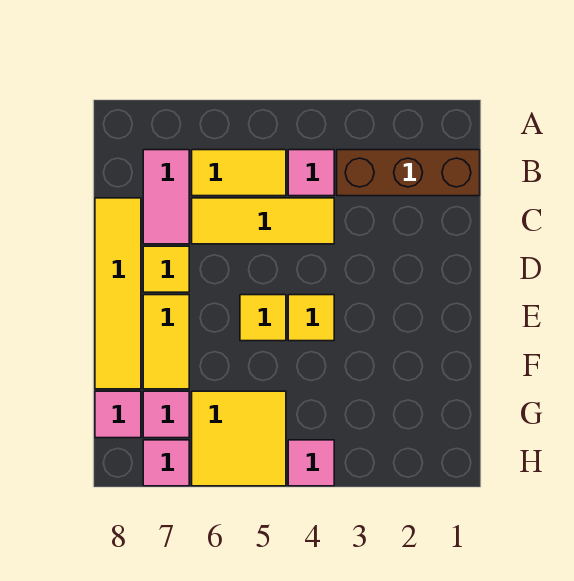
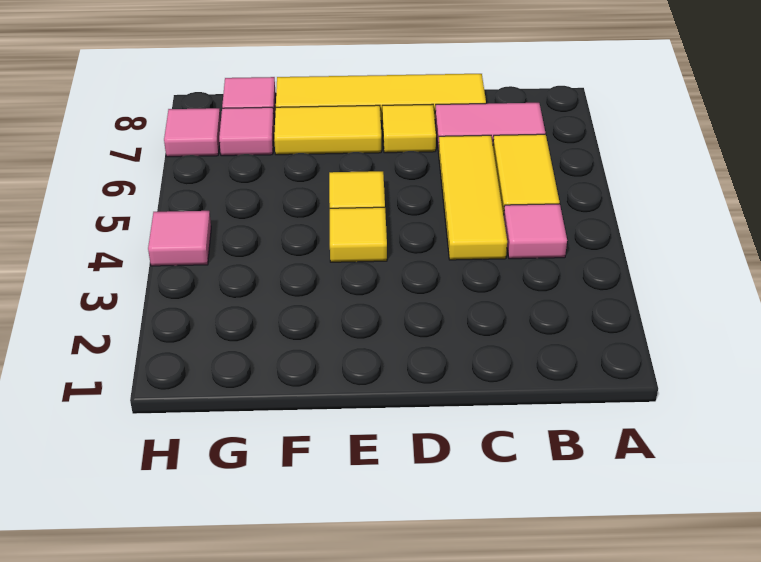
brown 1x3 brick [337,150,480,196] -> none
yellow 2x2 tile [192,391,286,486] -> none

